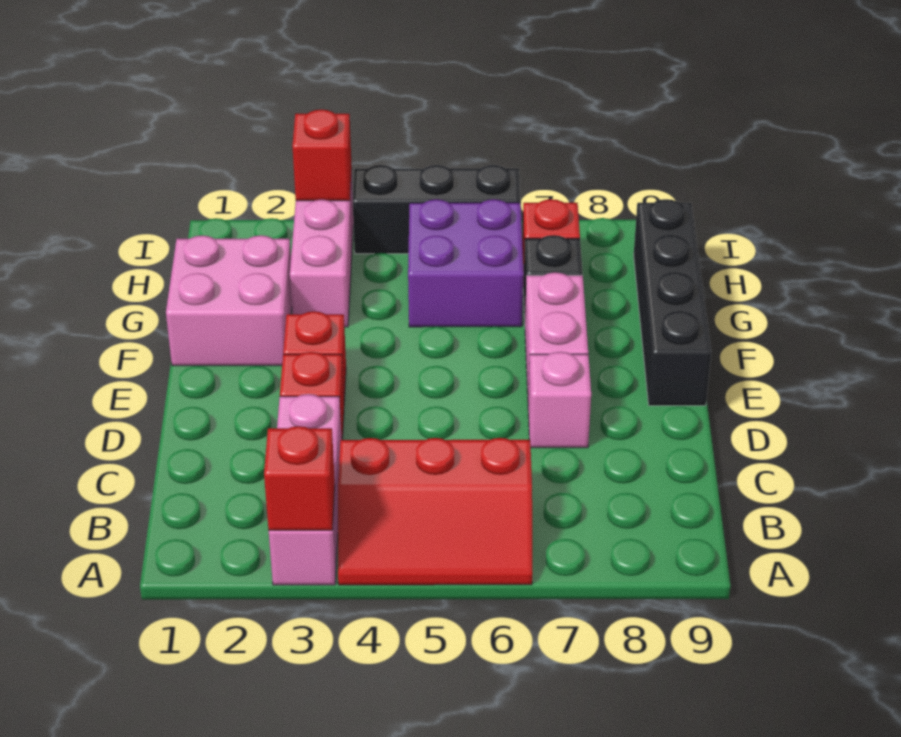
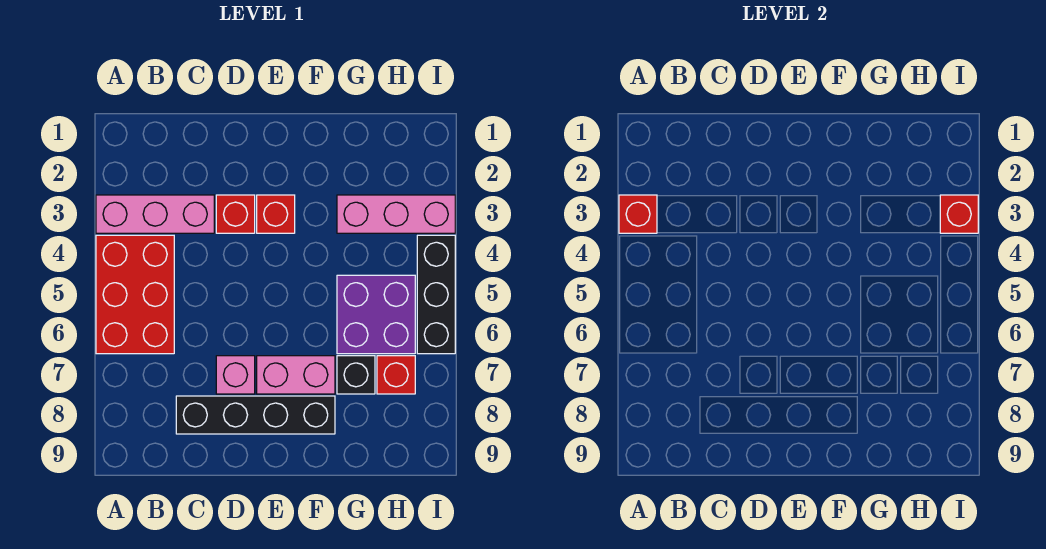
red 2x3 slope [338,438,532,585] -> red 2x3 brick [96,235,174,354]
black 1x4 brick [634,199,712,406] -> black 1x4 brick moved to [176,396,335,434]
pink 2x2 brick [166,235,292,366] -> none

